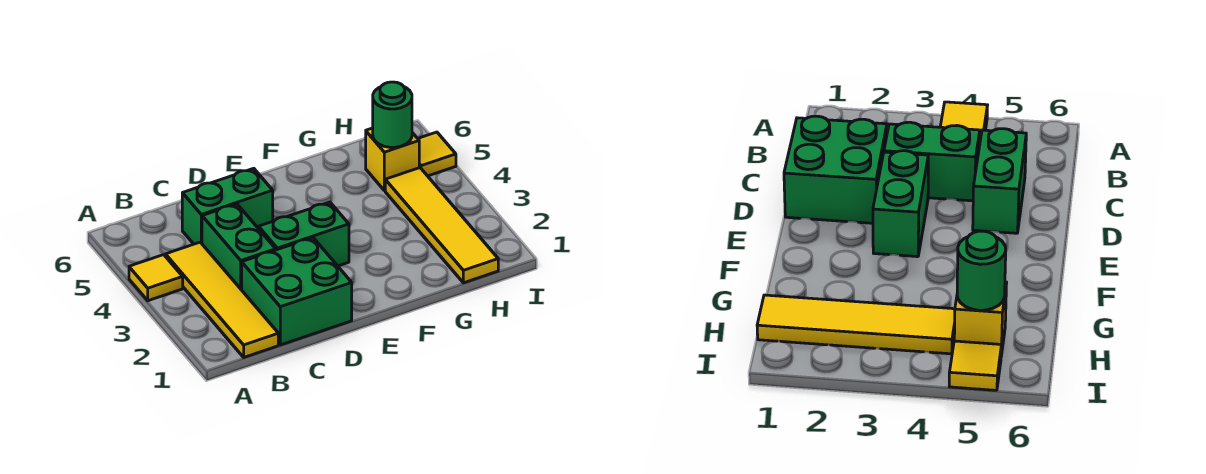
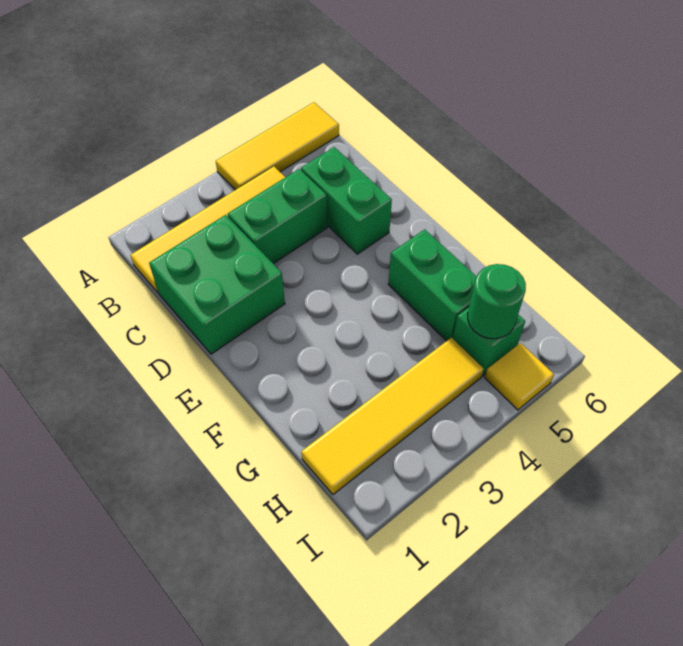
yellow 1x1 tile [129,255,183,301] -> yellow 1x3 tile [216,102,339,190]
green 1x2 brick [259,202,349,266] -> green 1x2 brick moved to [388,229,477,341]
yellow 1x1 brick [366,128,419,191] -> green 1x1 brick [453,307,525,376]

